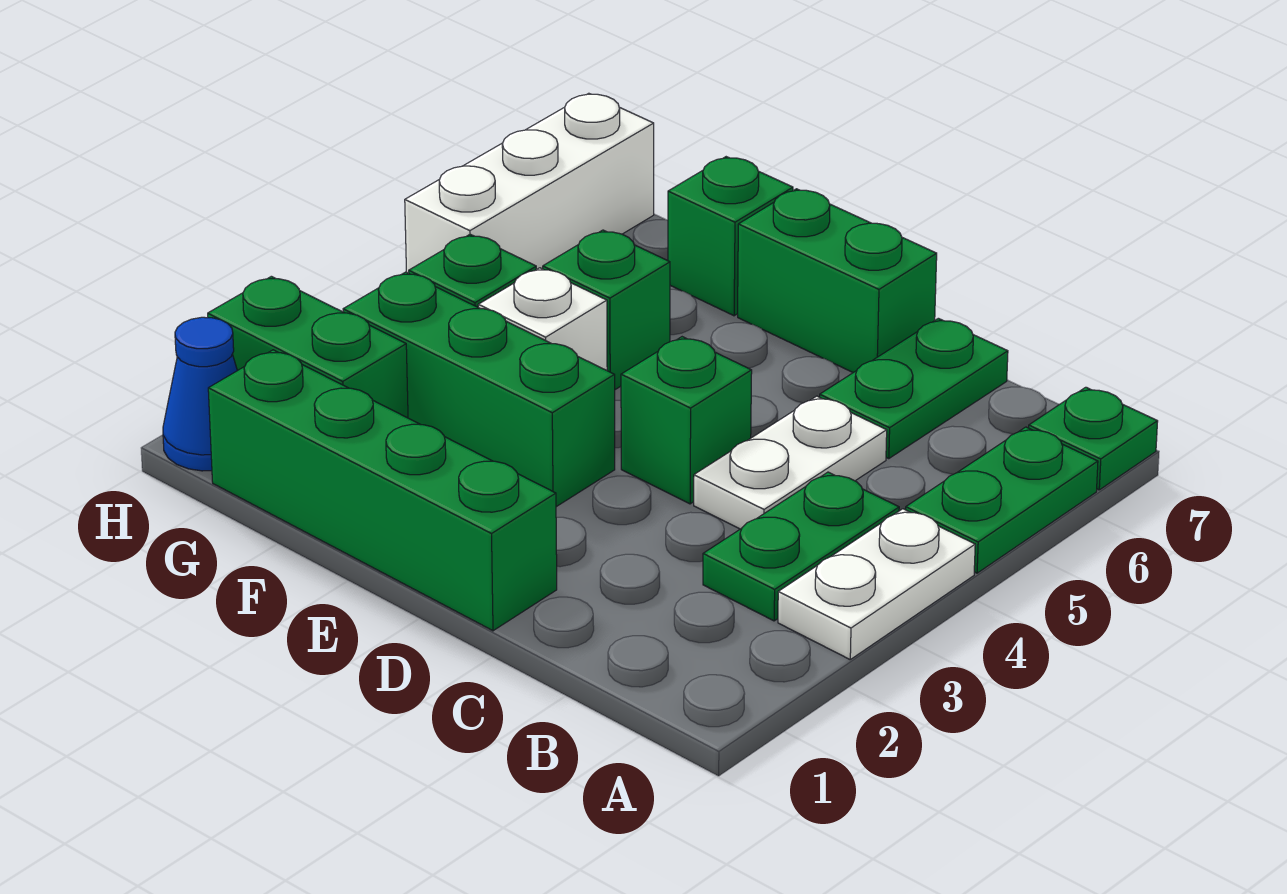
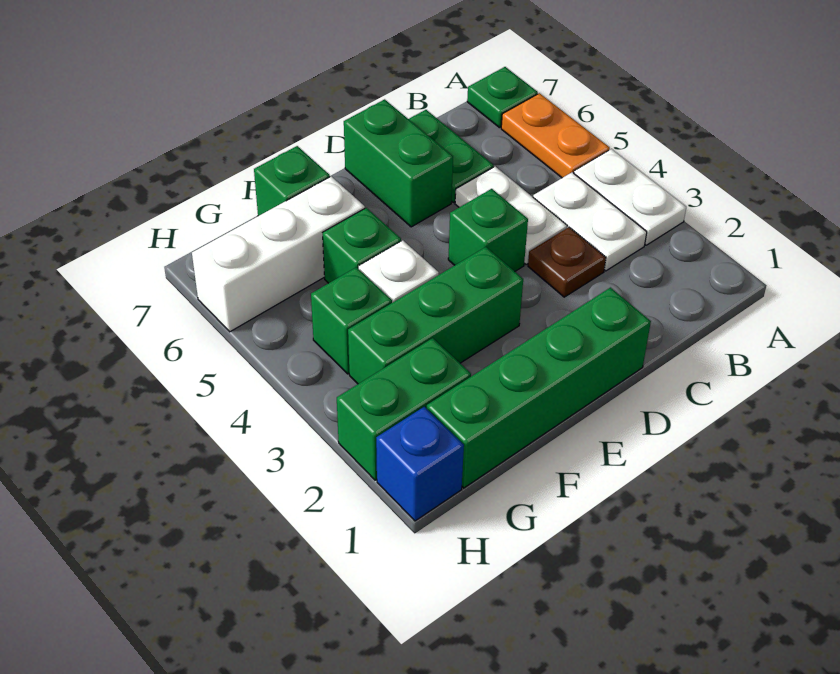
green 1x2 plate [906,427,1098,573] -> orange 1x2 plate [501,93,610,178]
green 1x2 plate [703,472,899,621] -> white 1x2 plate [533,172,647,271]
none -> brown 1x1 plate [528,227,606,297]
green 1x2 brick [738,189,937,373] -> green 1x2 brick turned to [344,99,453,227]
blue 1x1 cone [163,317,237,471] -> blue 1x1 brick [376,407,464,521]
white 1x3 brick [405,93,654,273] -> white 1x3 brick turned to [192,176,365,332]

